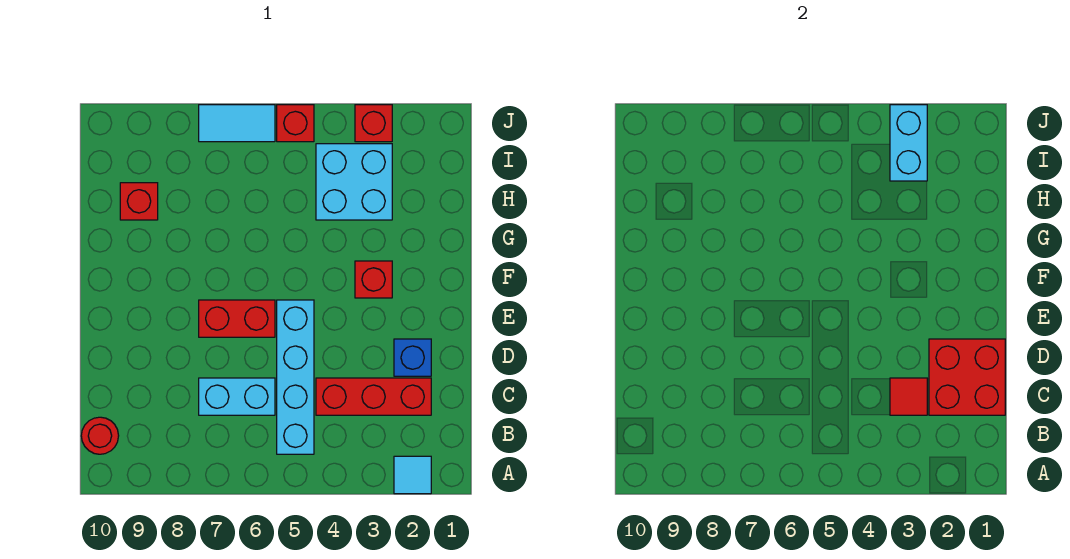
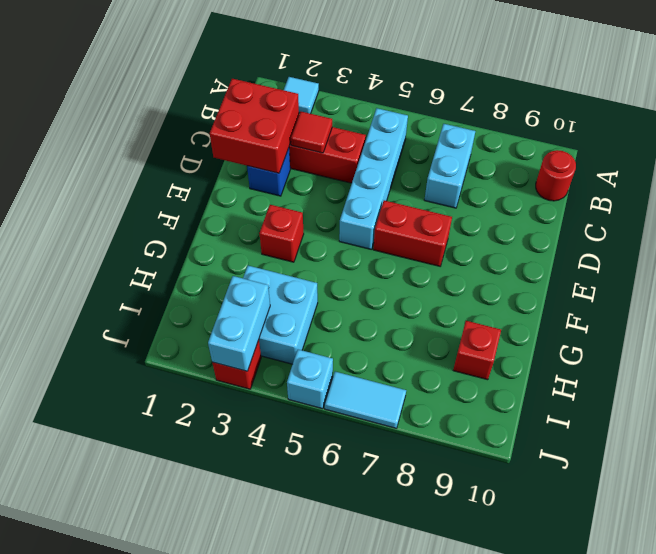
cyan 1x2 brick [199,378,275,415] -> cyan 1x2 brick turned to [424,124,475,208]
red 1x1 brick [277,105,314,142] -> cyan 1x1 brick [287,350,333,409]

